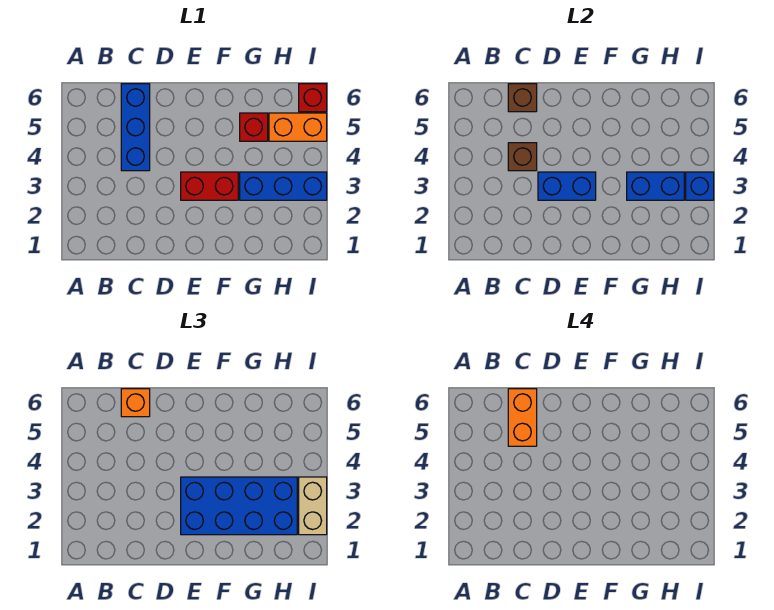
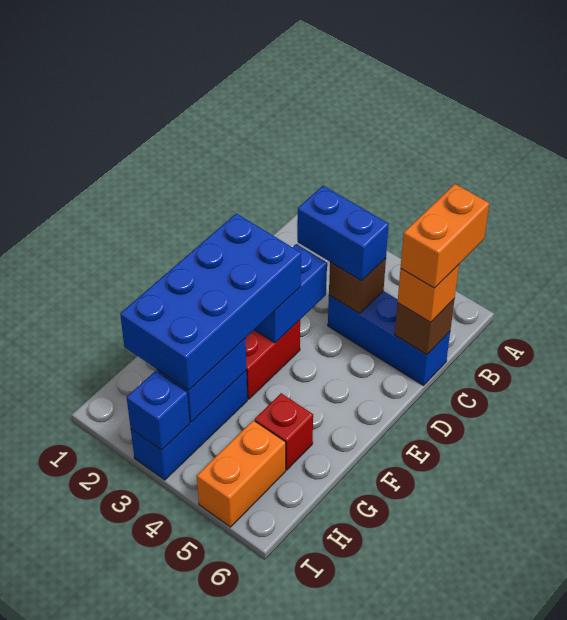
none -> blue 1x2 brick [297,186,389,281]
orange 1x2 brick [508,389,537,446] -> orange 1x2 brick turned to [401,184,489,288]
tan 1x2 brick [299,477,327,535] -> none
red 1x1 brick [299,84,327,112] -> none

